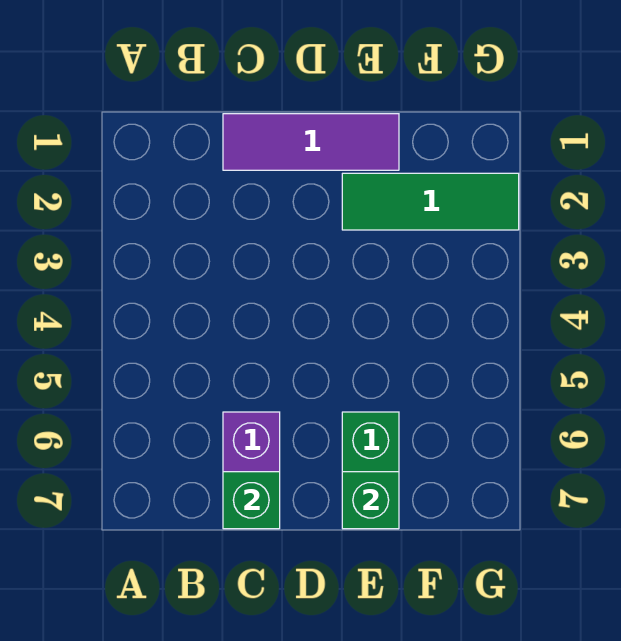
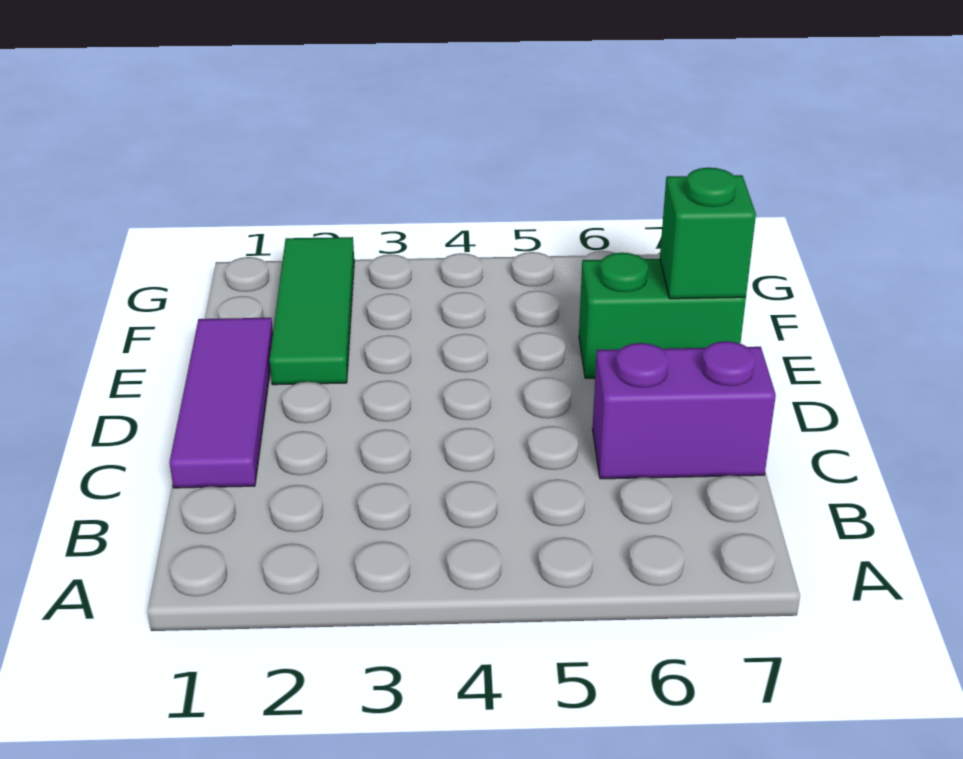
green 1x1 brick [223,472,280,529] -> none

